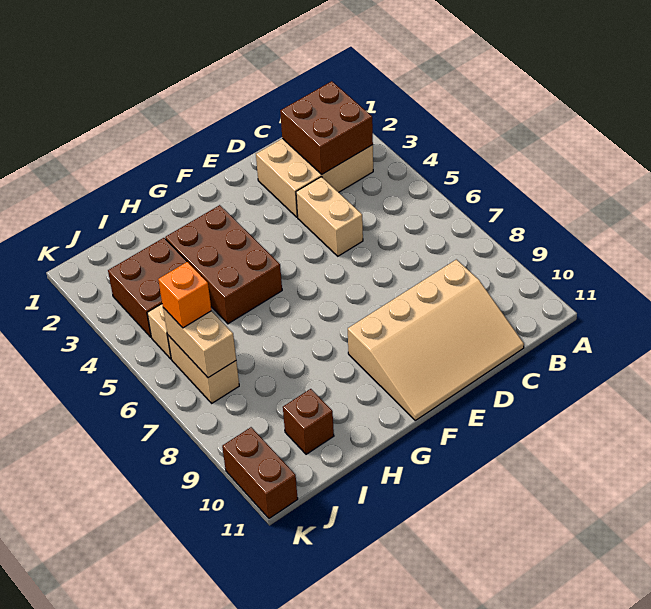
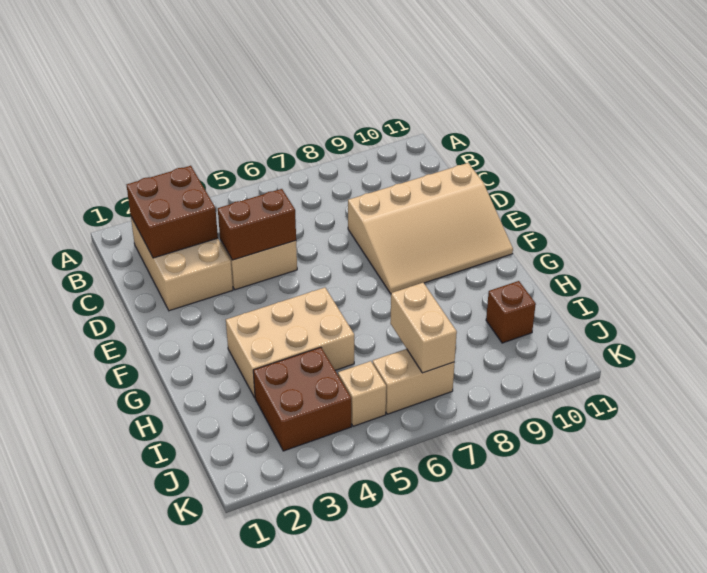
tan 3x4 slope [348,259,524,420] -> tan 3x4 slope turned to [348,163,513,294]
brown 2x3 brick [165,205,282,324] -> tan 2x3 brick [226,288,354,398]
tan 1x2 brick [163,308,236,378] -> tan 1x2 brick turned to [390,283,457,373]
orange 1x1 brick [158,262,211,328] -> none
brown 1x2 brick [222,427,298,518] -> brown 1x2 brick moved to [218,189,296,260]

